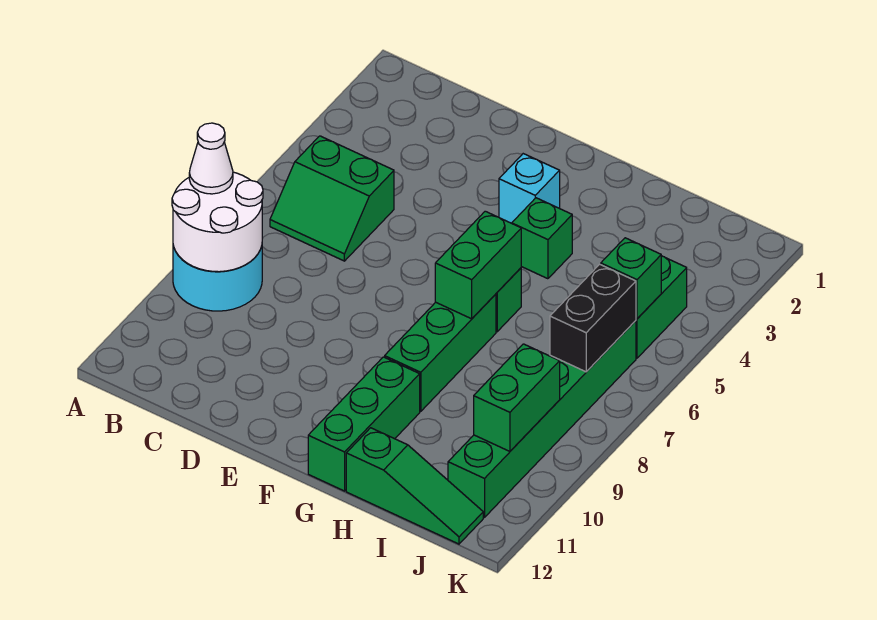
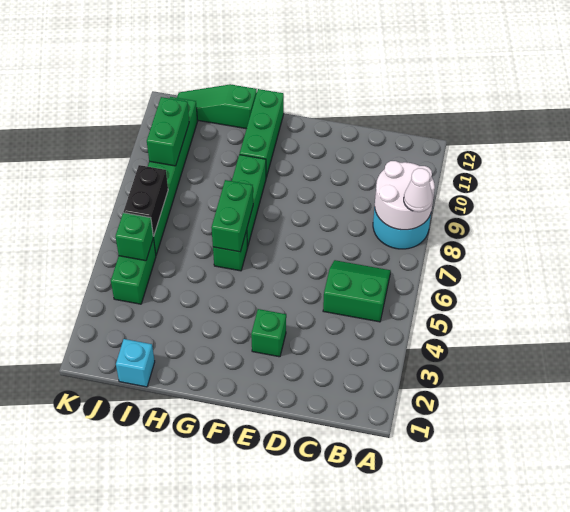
cyan 1x1 brick [499,154,560,223] -> cyan 1x1 brick moved to [116,339,155,387]
green 1x1 brick [512,198,572,279] -> green 1x1 brick moved to [251,309,286,357]

